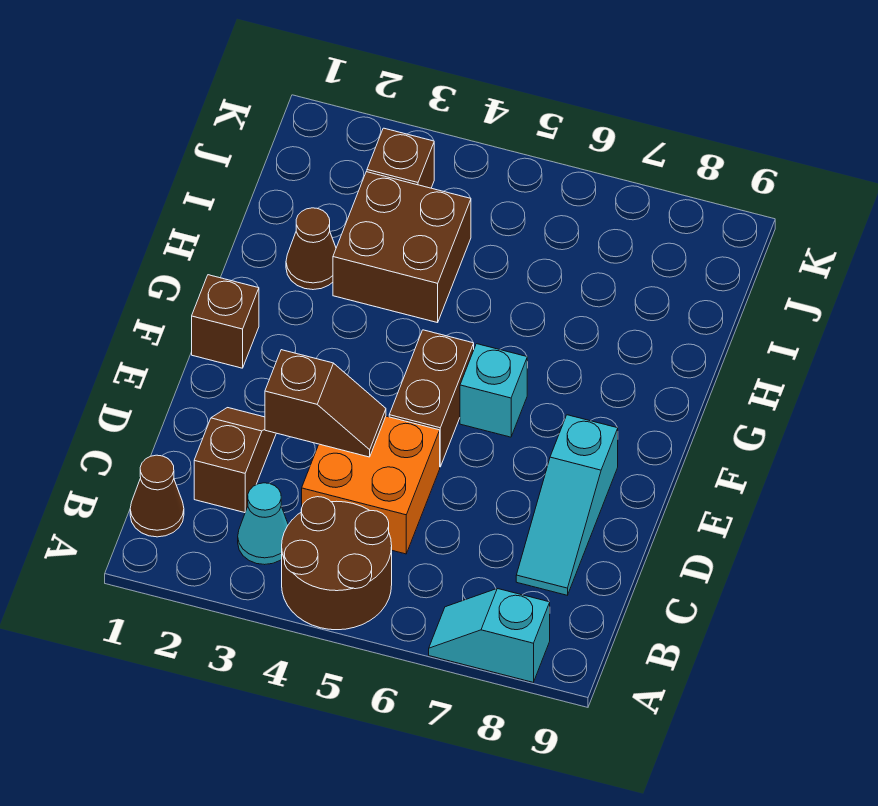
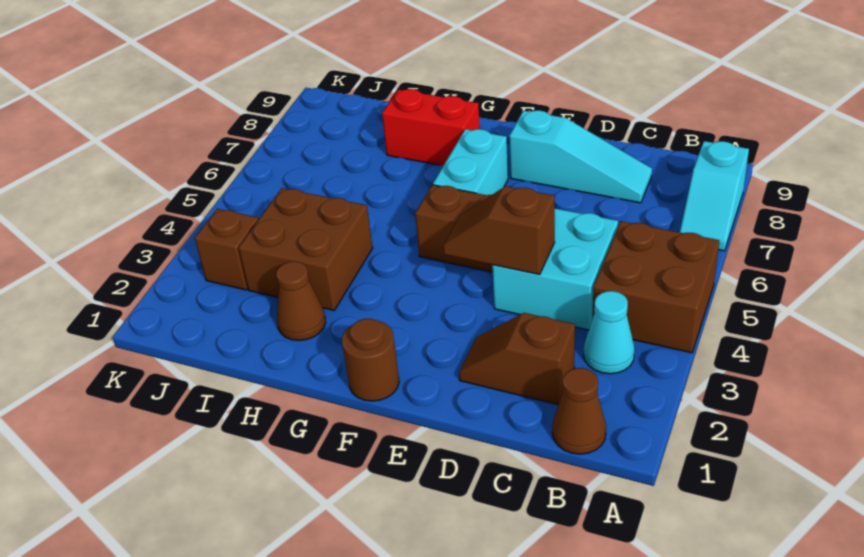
brown 2x2 round brick [282,497,392,630] -> brown 2x2 brick [592,221,719,353]
orange 2x2 brick [302,416,440,554] -> cyan 2x2 brick [492,209,618,330]
brown 1x2 slope [265,350,386,457] -> brown 1x2 slope turned to [443,186,555,274]
brown 1x1 brick [192,275,259,368] -> brown 1x1 round brick [342,319,399,401]
cyan 1x1 brick [460,344,527,437] -> cyan 1x2 brick [433,129,508,195]
none -> red 1x2 brick [382,89,480,166]

